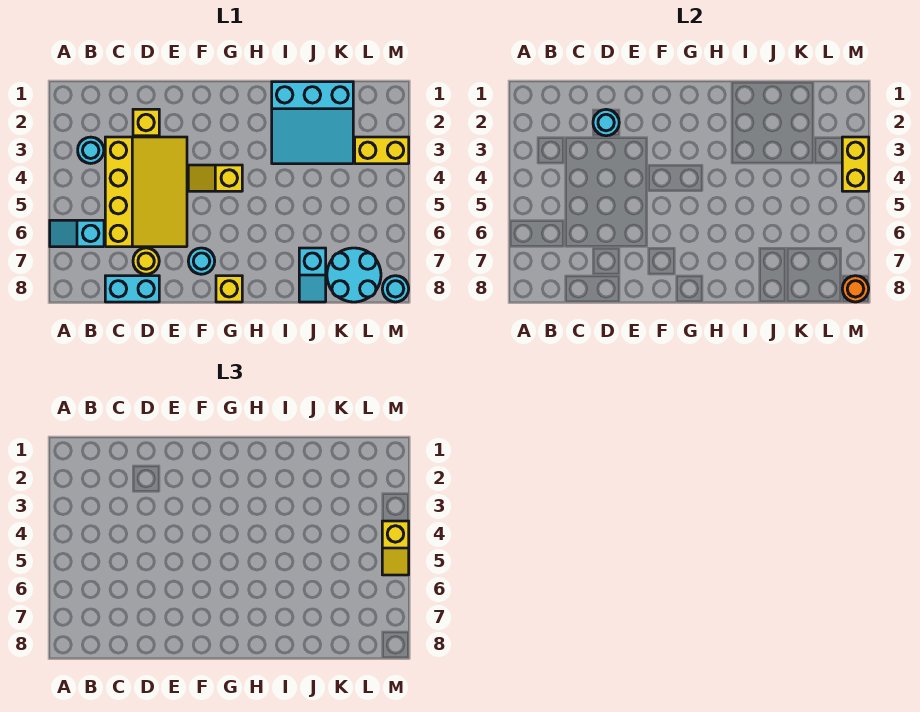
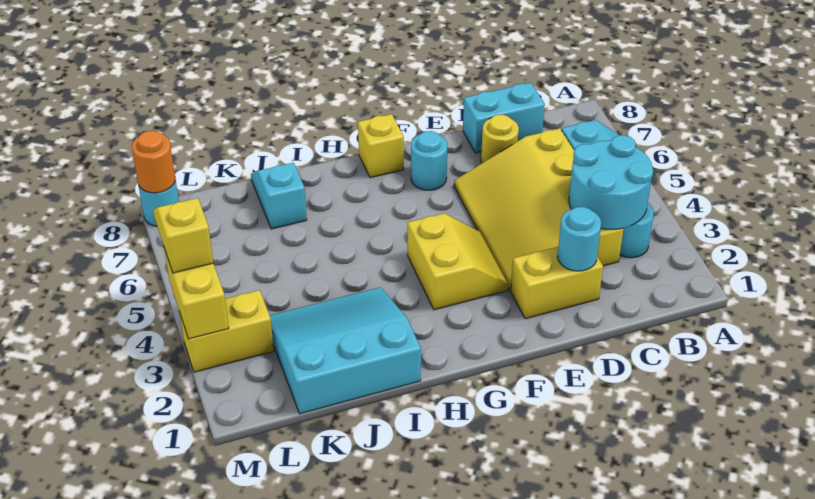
yellow 1x1 brick [133,109,159,136] -> yellow 1x2 brick [511,247,603,319]
yellow 1x2 slope [188,165,242,191] -> yellow 2x2 slope [408,213,508,310]
cyan 2x2 round brick [327,248,381,302] -> cyan 2x2 round brick moved to [569,135,653,229]

